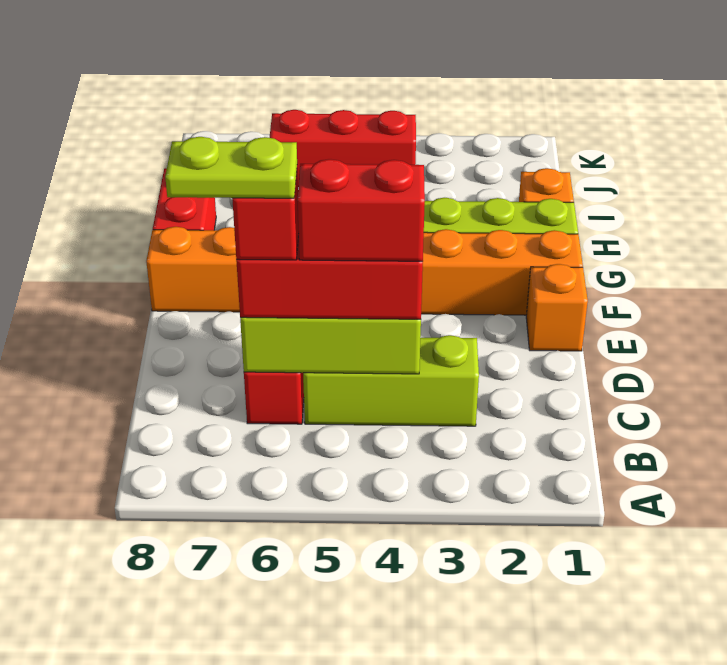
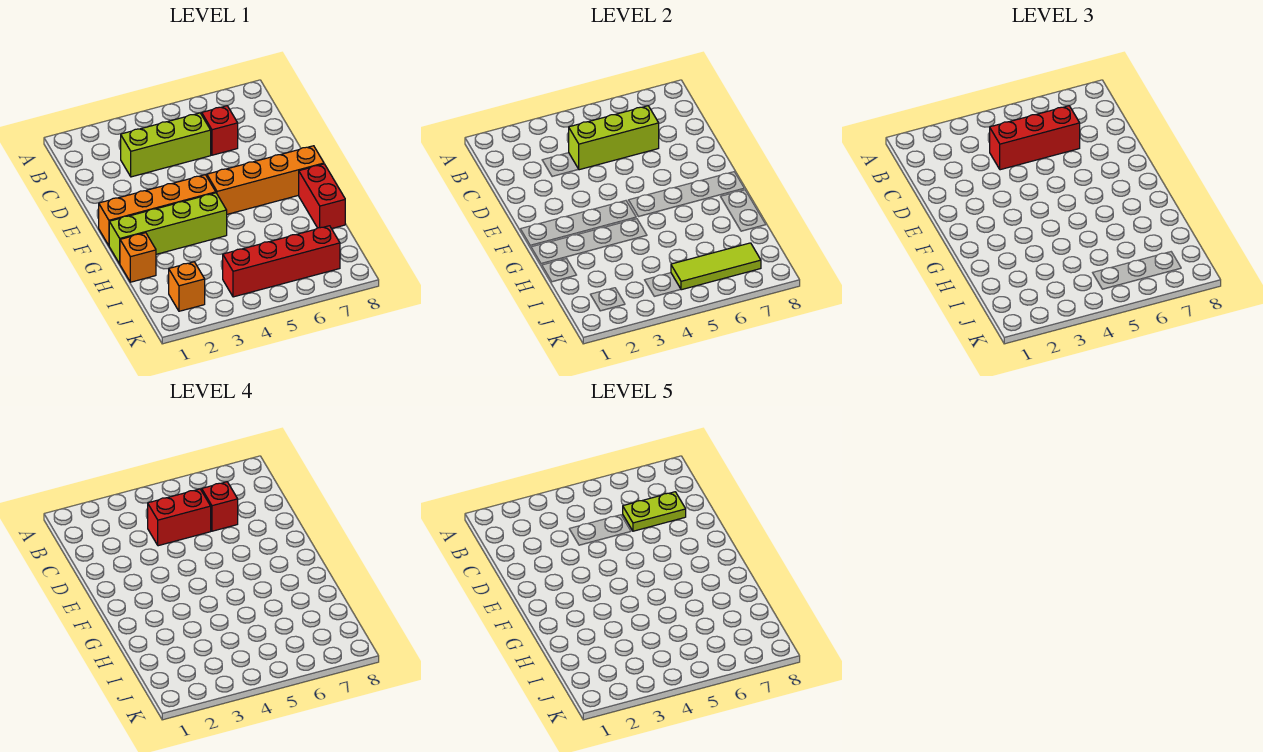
orange 1x1 brick [526,264,588,351] -> orange 1x1 brick moved to [169,262,205,311]
red 1x3 brick [270,110,416,186] -> red 1x4 brick [223,226,340,297]
none -> lime 1x3 tile [671,243,761,290]

